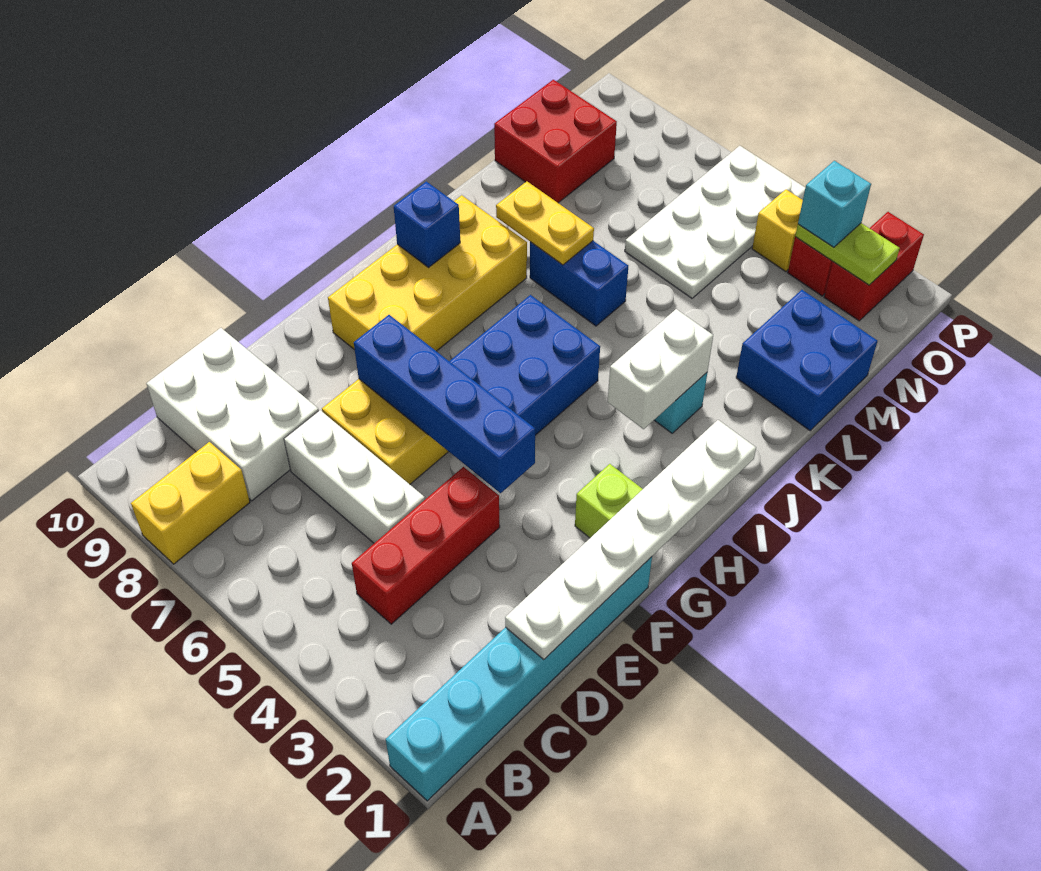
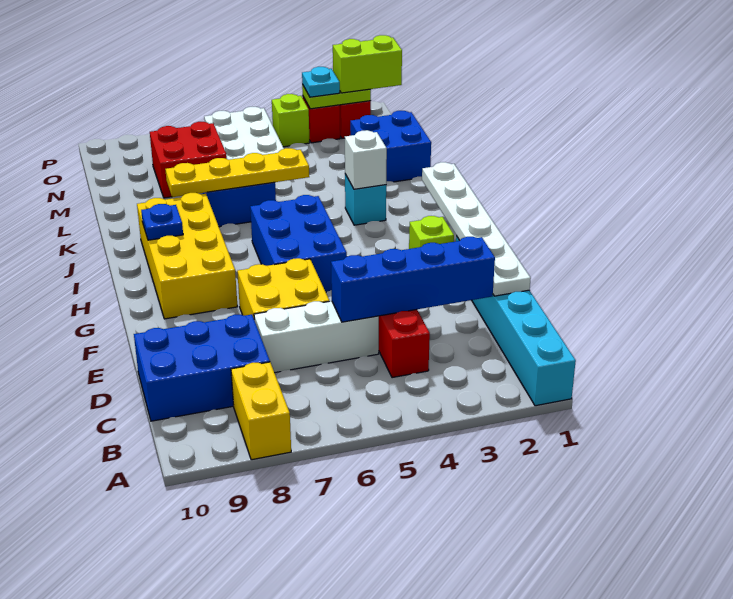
white 2x3 brick [146,328,319,501] -> blue 2x3 brick [134,315,270,421]
blue 1x4 brick [354,315,535,493] -> blue 1x4 brick moved to [331,237,495,322]
white 1x2 brick [608,309,713,429] -> white 1x1 brick [345,130,387,189]
blue 1x1 brick [394,182,460,267] -> blue 1x1 plate [141,204,183,240]
yellow 1x2 plate [496,181,594,265] -> yellow 1x4 plate [165,148,309,197]
red 2x2 brick [494,80,617,203] -> red 2x2 brick moved to [150,122,227,198]
none -> lime 1x2 brick [333,35,402,93]
cyan 1x1 brick [798,161,871,247] -> cyan 1x1 plate [302,67,340,97]
yellow 1x1 brick [752,189,803,272] -> lime 1x1 brick [272,94,310,147]

